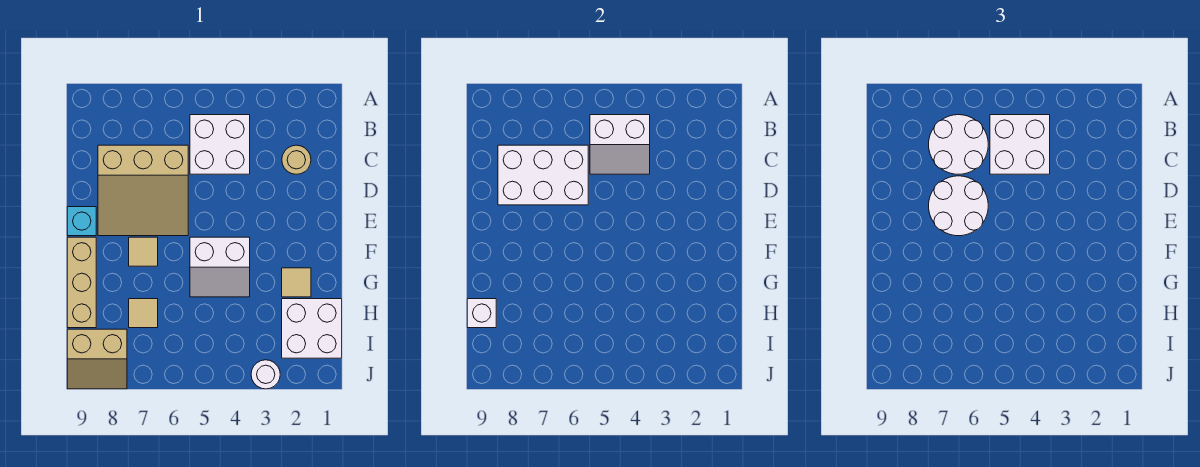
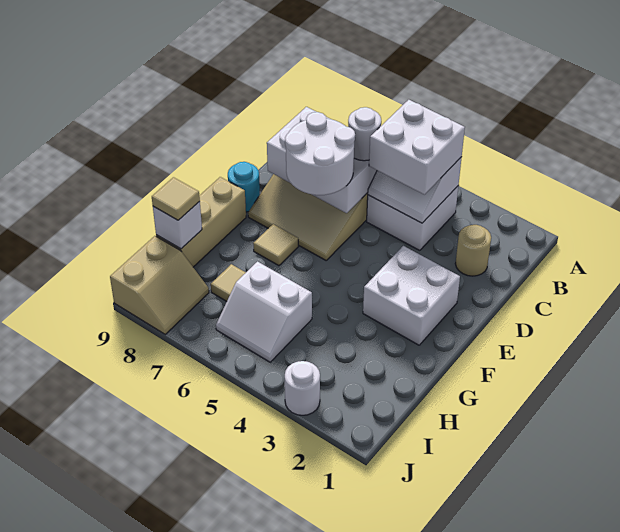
white 2x2 round brick [929,115,988,174] -> white 1x1 round brick [348,107,381,161]
cyan 1x1 brick [67,207,96,236] -> cyan 1x1 round brick [228,162,260,212]
white 2x2 slope [190,237,250,297] -> white 2x2 slope moved to [216,262,312,362]
tan 1x1 tile [282,268,311,297] -> tan 1x1 tile moved to [152,177,200,220]
white 2x2 brick [282,299,342,358] -> white 2x2 brick moved to [363,246,460,345]
tan 2x2 slope [67,329,127,389] -> tan 2x2 slope turned to [110,236,209,334]

